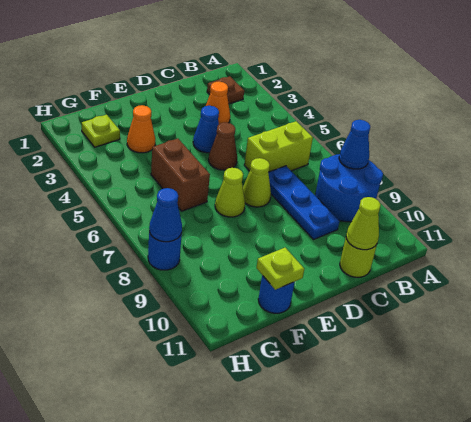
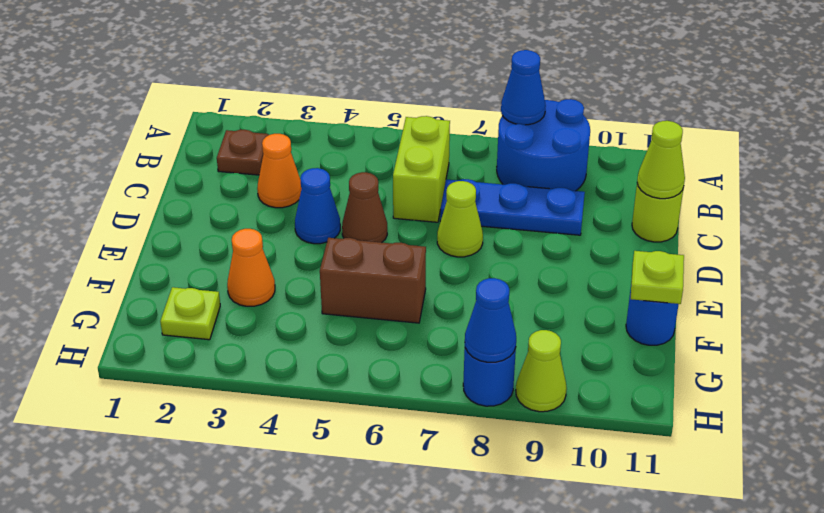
lime 1x1 cone [215,168,245,217] -> lime 1x1 cone moved to [516,330,567,412]

